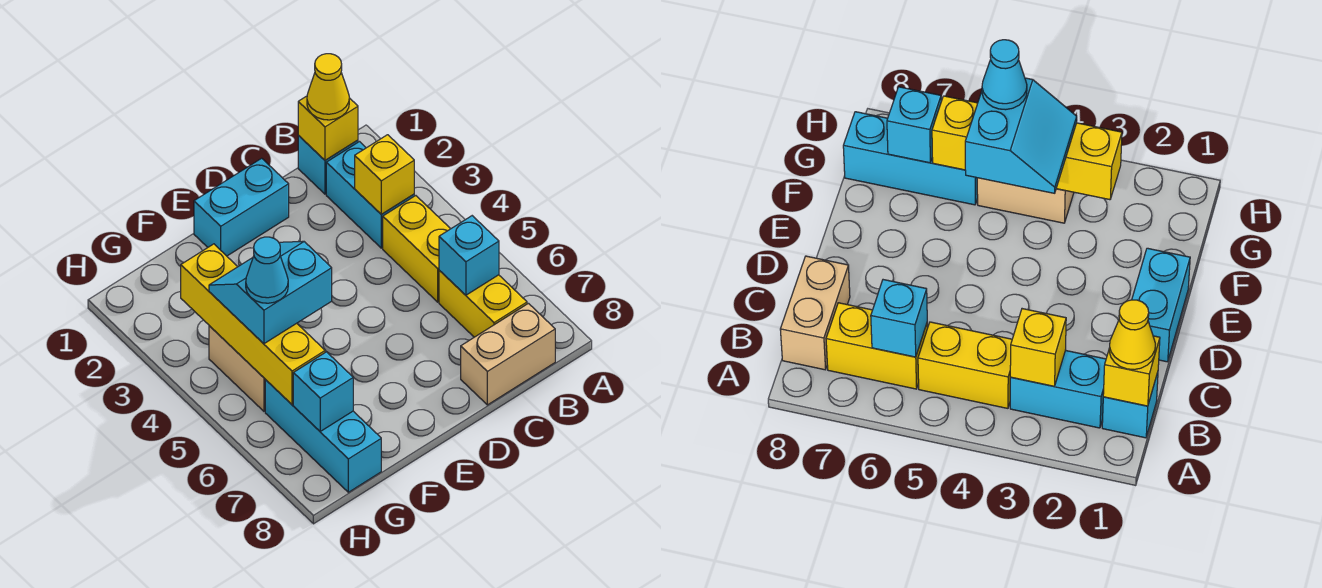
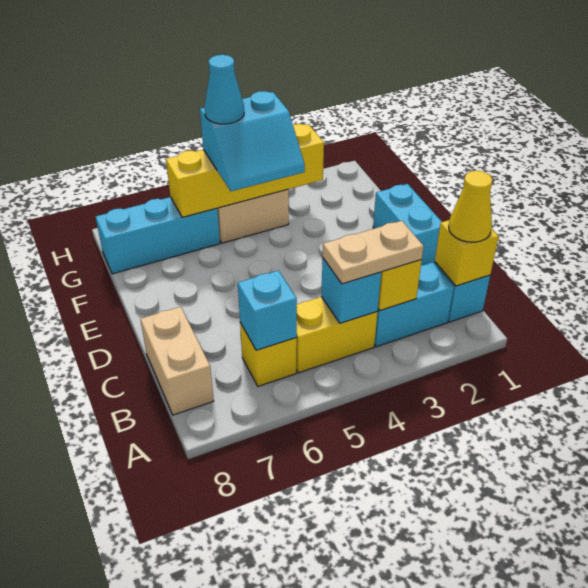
none -> tan 1x2 plate [323,221,424,284]
yellow 1x2 brick [439,270,527,337] -> yellow 1x1 brick [240,323,297,386]
cyan 2x2 slope [209,241,332,344] -> cyan 2x2 slope turned to [200,91,305,191]
cyan 1x1 brick [293,352,353,431] -> cyan 1x1 brick moved to [321,258,381,323]

